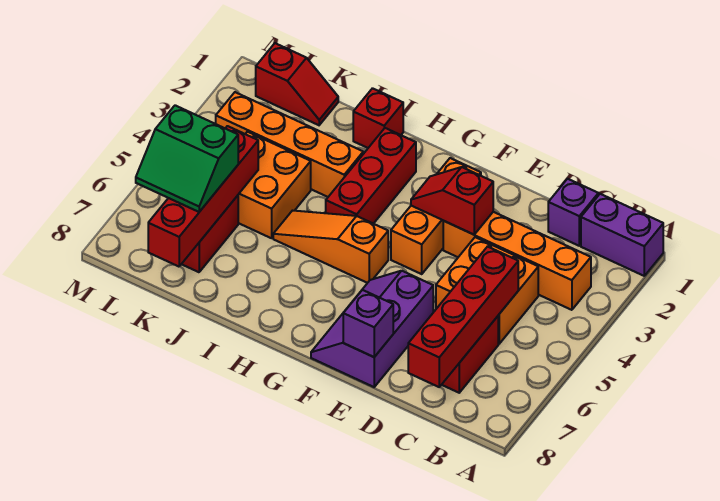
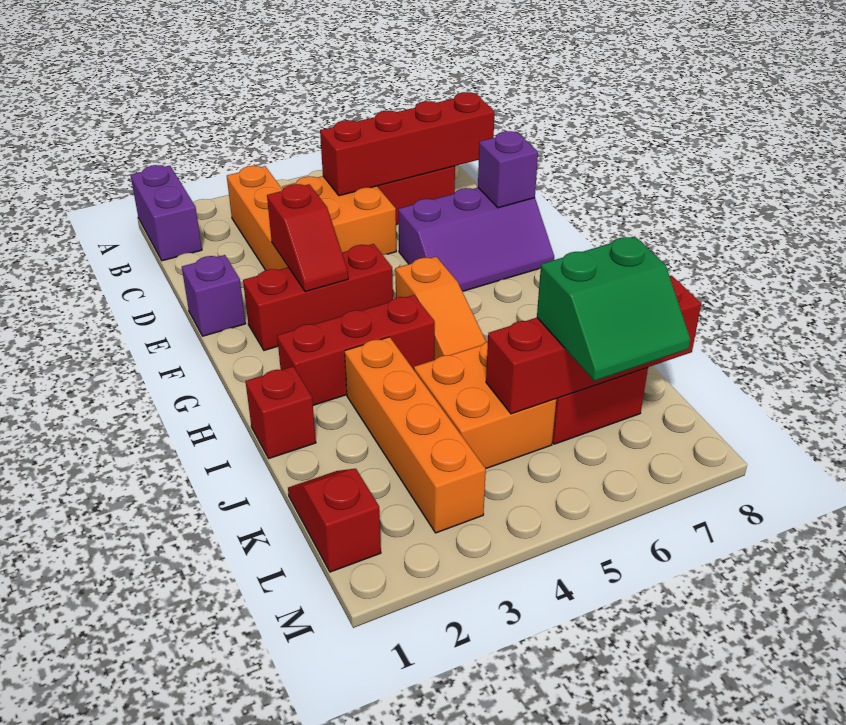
purple 1x1 brick [548,179,598,246] -> purple 1x1 brick moved to [182,255,245,336]
orange 1x3 brick [391,158,481,274] -> red 1x3 brick [243,244,393,350]
green 2x2 slope [136,105,238,212] -> green 2x2 slope turned to [537,236,690,381]

